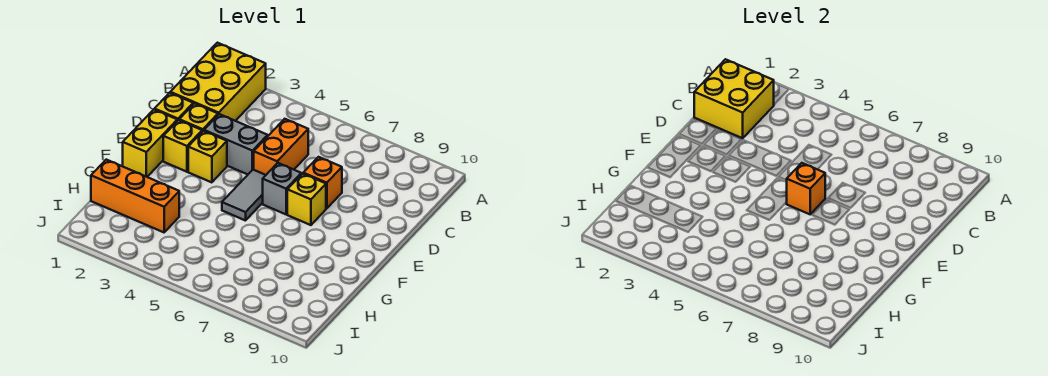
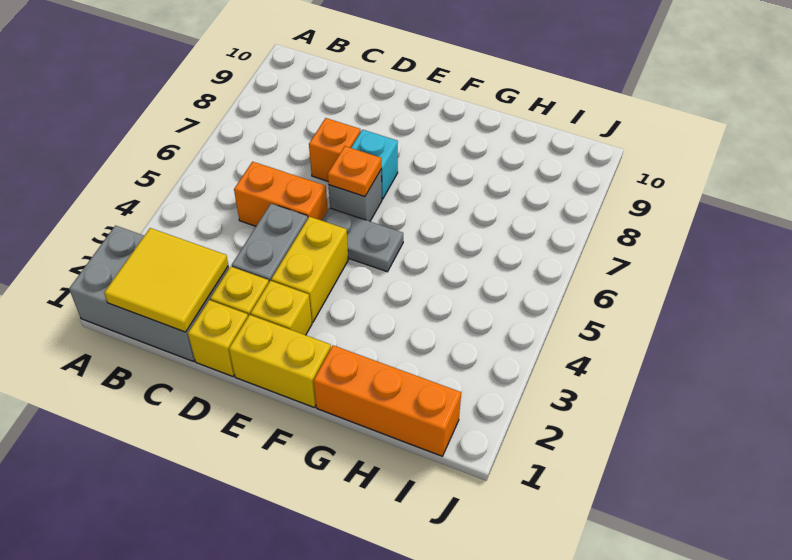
yellow 2x3 brick [170,43,266,121] -> grey 2x3 brick [69,226,229,361]
yellow 2x2 brick [694,59,774,138] -> yellow 2x2 tile [104,228,228,332]
yellow 1x1 brick [188,131,227,182] -> yellow 1x2 brick [271,217,348,322]
grey 1x2 tile [222,170,266,221] -> grey 1x2 plate [322,208,403,272]
orange 1x1 brick [786,163,825,214] -> orange 1x1 plate [328,146,381,197]
yellow 1x1 brick [287,174,326,225] -> cyan 1x1 brick [351,130,398,199]
orange 1x3 brick [91,160,179,232] -> orange 1x3 brick turned to [314,345,461,456]

